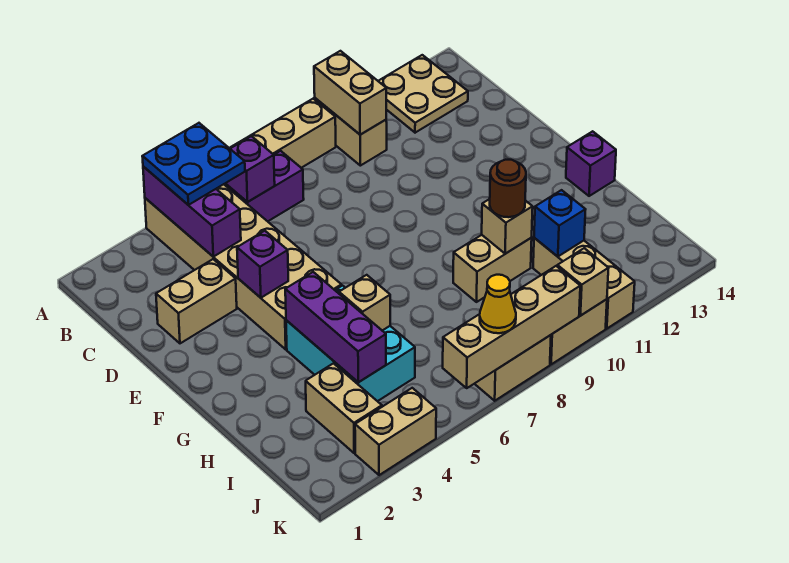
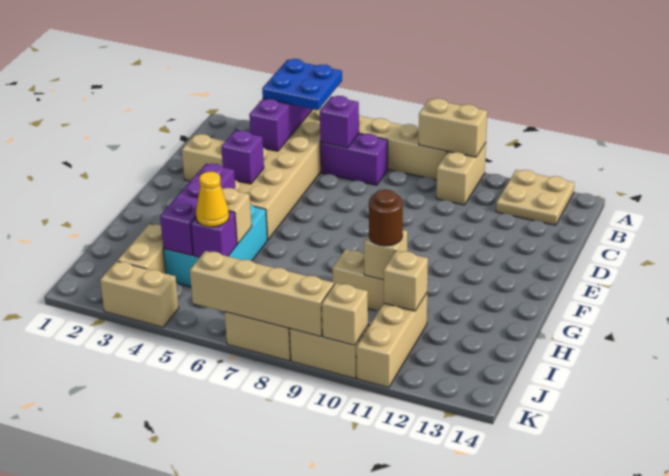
tan 1x2 brick [314,51,386,135] -> tan 1x2 brick turned to [419,98,487,157]
purple 1x1 brick [566,131,616,196] -> purple 1x1 brick moved to [191,211,237,257]
blue 1x1 brick [534,190,586,257] -> tan 1x1 brick [384,251,428,311]
yellow 1x1 cone [480,275,516,333] -> yellow 1x1 cone moved to [196,172,229,227]

